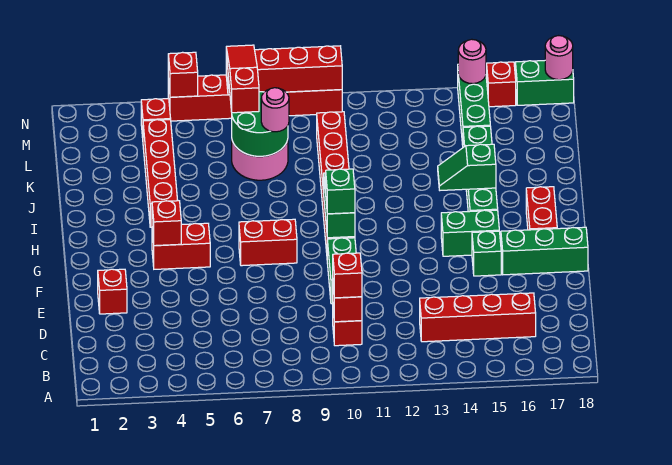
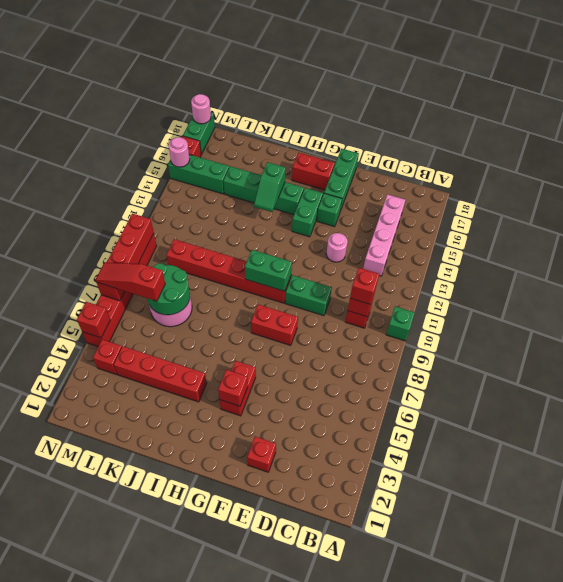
red 1x4 brick [420,293,536,342] -> pink 1x4 brick [363,194,405,276]
red 1x2 brick [239,219,297,266] -> red 1x2 brick turned to [251,304,298,345]
green 1x1 brick [326,169,355,214] -> green 1x1 brick moved to [386,307,415,341]
pink 1x1 round brick [261,88,289,132] -> pink 1x1 round brick moved to [326,233,348,262]

